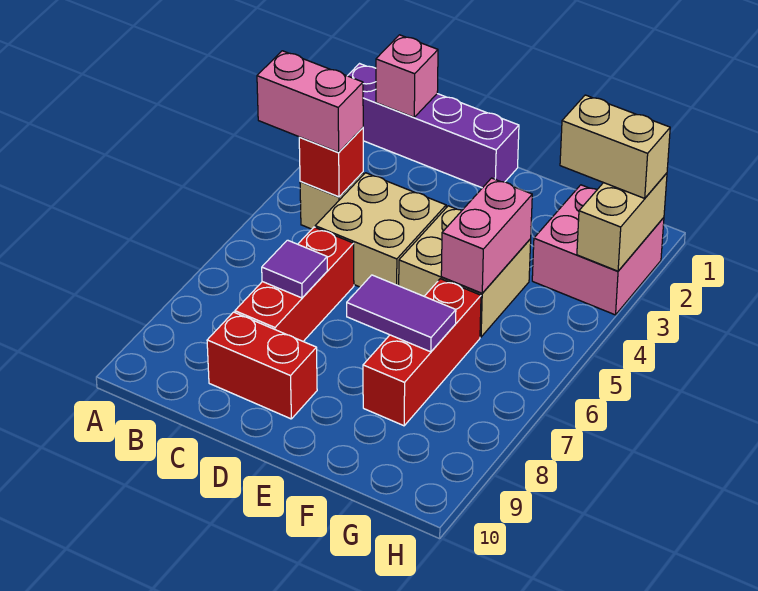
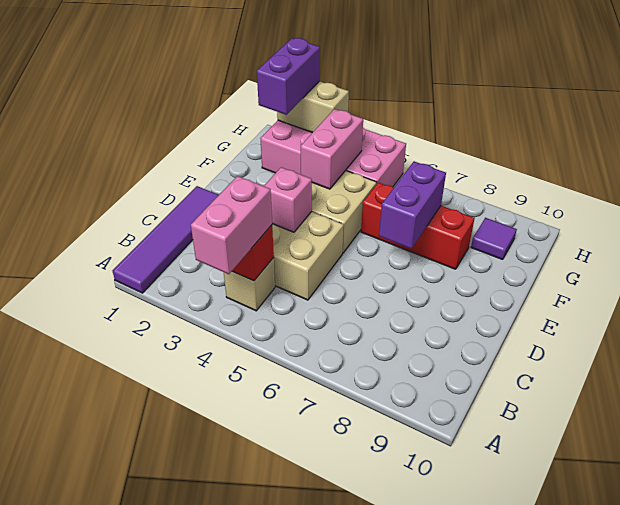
purple 1x4 brick [348,64,519,188] -> purple 1x4 tile [112,186,219,293]
pink 1x1 brick [376,35,438,117] -> pink 1x1 brick moved to [264,167,312,232]
red 1x3 brick [235,227,354,341] -> none
purple 1x1 tile [262,240,327,298] -> purple 1x1 tile moved to [471,218,517,259]
red 1x2 brick [207,312,317,419] -> none
purple 1x2 tile [347,275,456,352] -> purple 1x2 brick [379,161,446,249]
pink 1x2 brick [441,178,532,293] -> pink 1x2 brick turned to [301,109,363,189]
pink 2x2 brick [532,185,664,315] -> pink 2x4 brick [260,120,406,187]
tan 1x2 brick [560,95,670,198] -> purple 1x2 brick [257,38,320,115]

